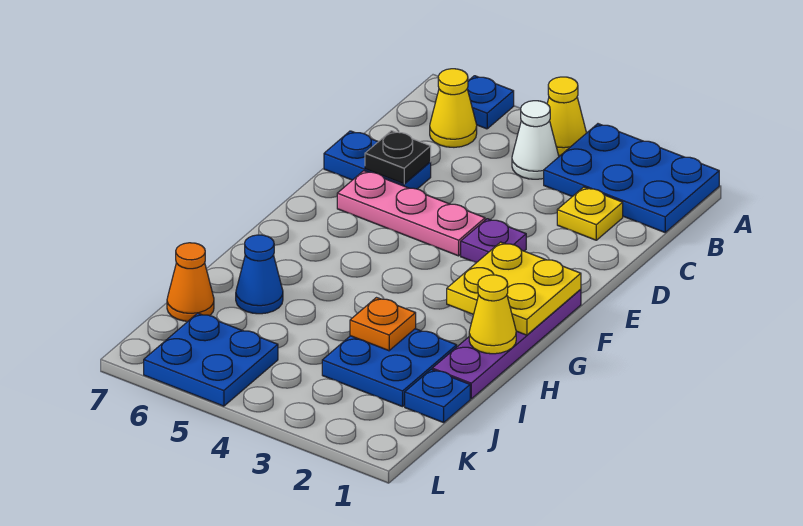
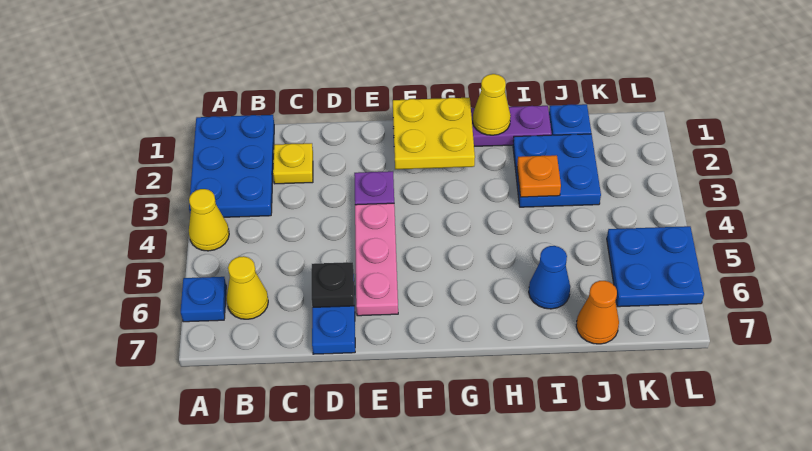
white 1x1 cone [512,101,559,179] -> none

